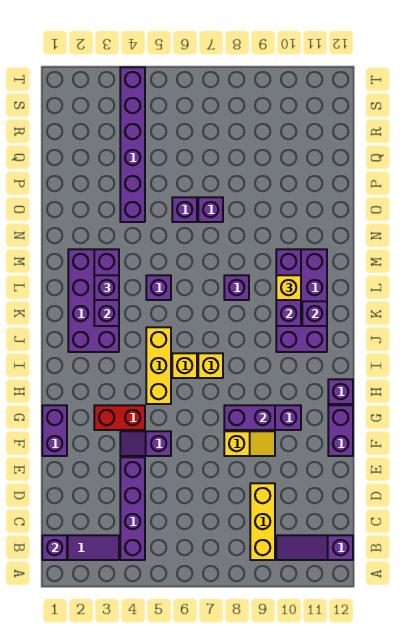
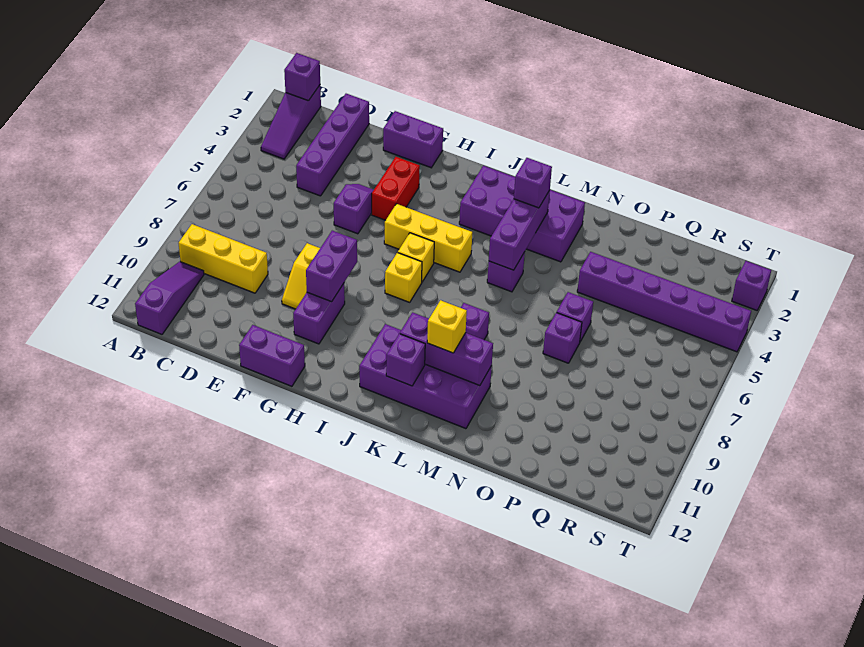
purple 1x4 brick [120,457,145,560] -> purple 1x4 brick turned to [296,94,369,196]
purple 1x1 brick [328,379,353,404] -> purple 1x1 brick moved to [732,261,771,310]
purple 1x3 brick [94,249,119,326] -> purple 1x3 brick turned to [489,190,550,270]

